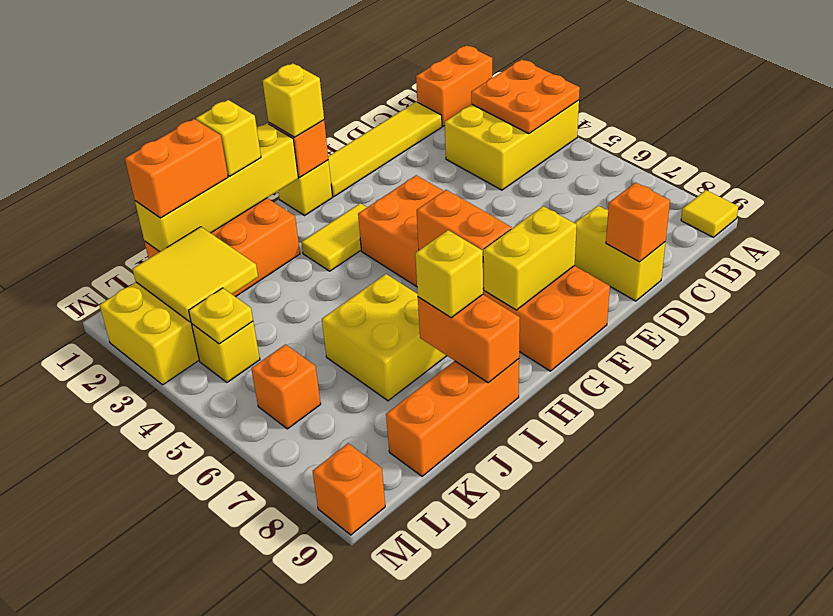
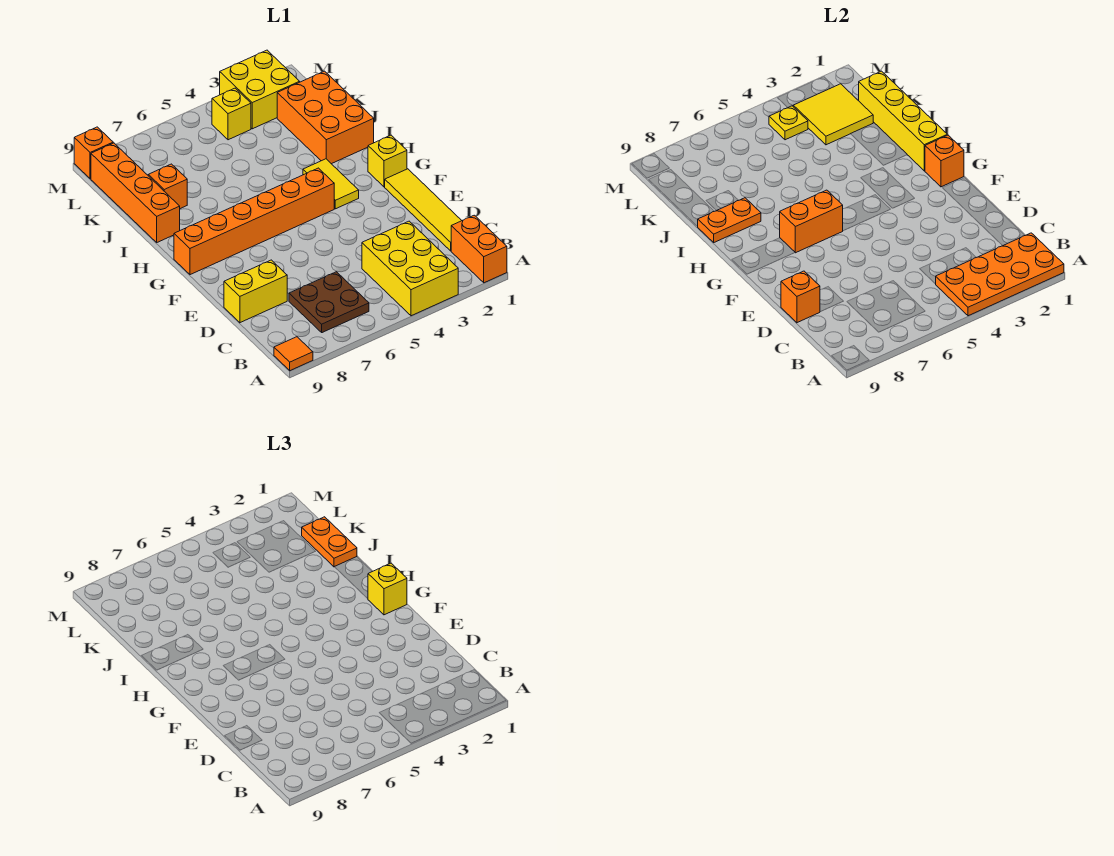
orange 2x2 plate [471,60,580,134] -> orange 2x4 plate [936,233,1064,316]
yellow 1x1 tile [681,190,738,237] -> orange 1x1 tile [274,337,313,371]
none -> brown 2x2 plate [289,272,369,333]
orange 2x6 brick [358,175,610,371] -> orange 1x6 brick [174,168,334,275]
yellow 1x2 brick [483,206,577,310] -> none
yellow 1x1 brick [196,100,261,176] -> none
yellow 2x2 brick [322,274,447,401] -> none
orange 1x2 brick [418,295,520,383] -> orange 1x2 plate [698,198,761,242]
yellow 1x1 brick [415,230,483,318] -> none
orange 1x3 brick [386,359,519,476] -> orange 1x4 brick [91,143,180,242]
orange 1x2 brick [125,119,228,218] -> orange 1x2 plate [302,517,357,567]
orange 1x1 brick [251,344,321,429] -> orange 1x1 brick moved to [148,164,187,209]

